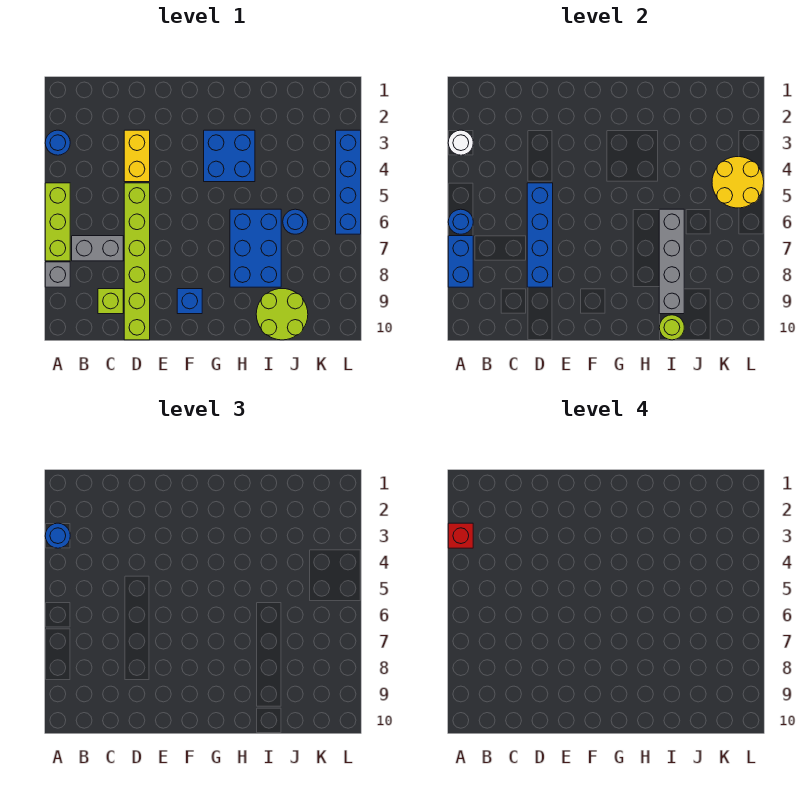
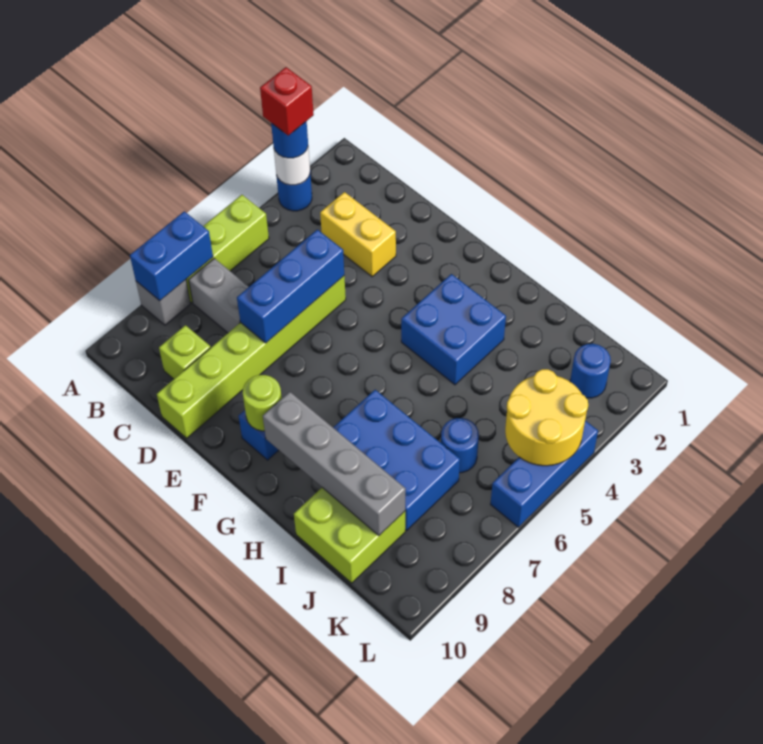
blue 1x1 round brick [448,209,473,234] -> blue 1x1 round brick moved to [570,344,611,398]
yellow 1x2 brick [124,130,150,182] -> yellow 1x2 brick turned to [320,192,396,277]
blue 1x4 brick [527,183,553,287] -> blue 1x3 brick [237,230,344,343]
blue 2x3 brick [230,209,281,287] -> blue 2x3 brick turned to [333,390,460,530]
grey 1x4 brick [659,209,684,314] -> grey 1x4 brick turned to [263,392,406,535]
lime 2x2 round brick [256,289,308,340] -> lime 2x2 brick [294,488,405,583]
lime 1x1 round brick [659,315,684,340] -> lime 1x1 round brick moved to [243,375,282,431]
blue 1x4 brick [336,130,361,234] -> blue 1x3 brick [490,421,598,527]

